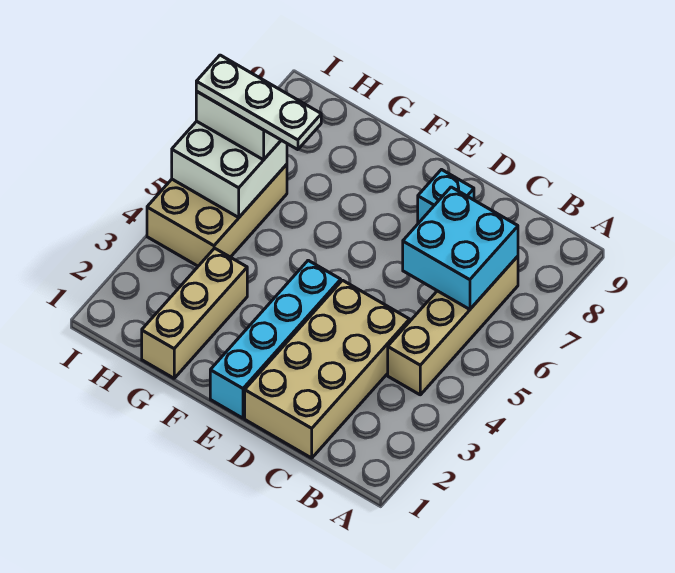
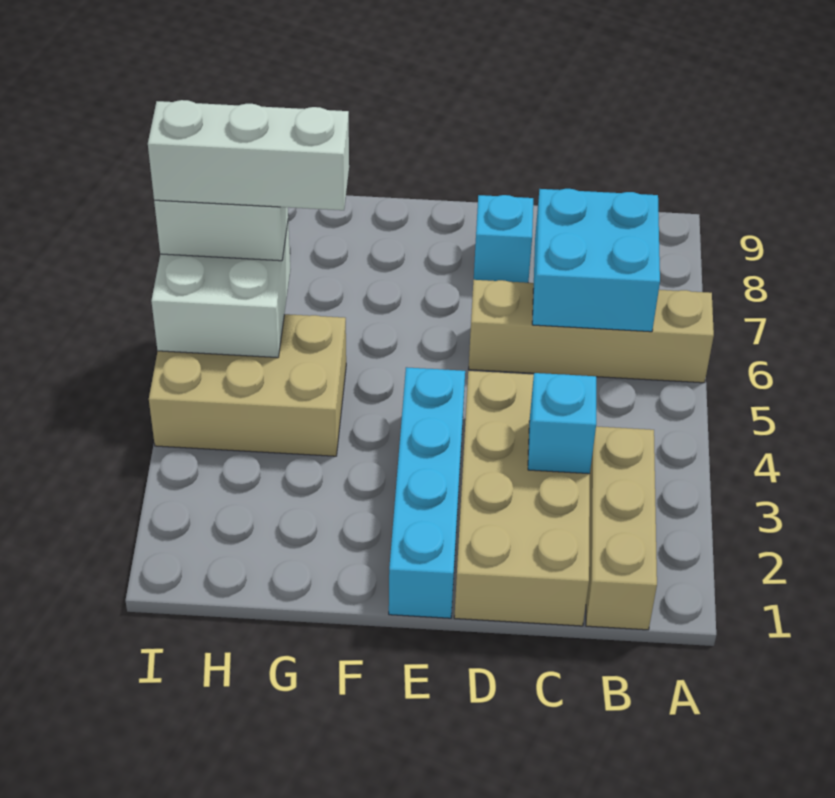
tan 1x4 brick [388,256,518,395] -> tan 1x4 brick turned to [469,280,714,383]
none -> cyan 1x1 brick [528,373,596,474]
tan 1x3 brick [142,248,247,378] -> tan 1x3 brick moved to [586,426,657,630]
white 1x3 plate [196,55,321,150] -> white 1x3 brick [148,100,349,210]
tan 2x3 brick [147,164,287,266] -> tan 2x3 brick turned to [149,314,346,456]

